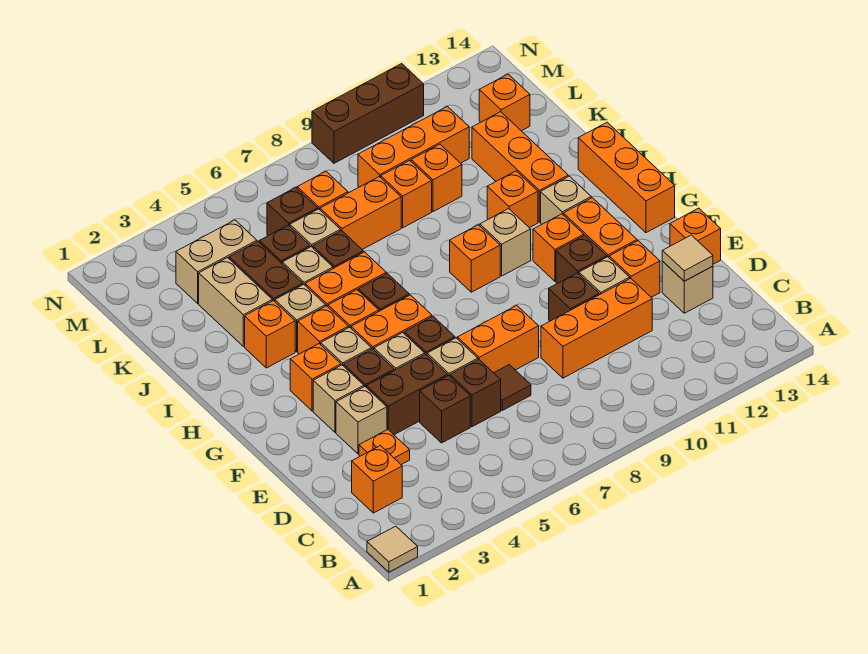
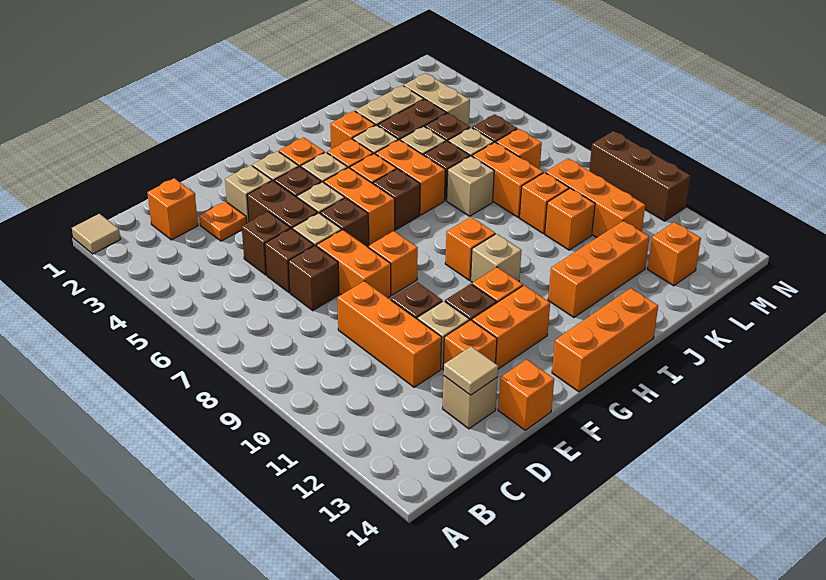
brown 1x1 tile [494,365,531,410] -> brown 1x1 brick [288,246,339,311]
tan 1x1 brick [541,176,591,224] -> tan 1x1 brick moved to [447,156,494,216]
orange 1x1 brick [487,171,538,228] -> orange 1x1 brick moved to [368,231,418,295]

